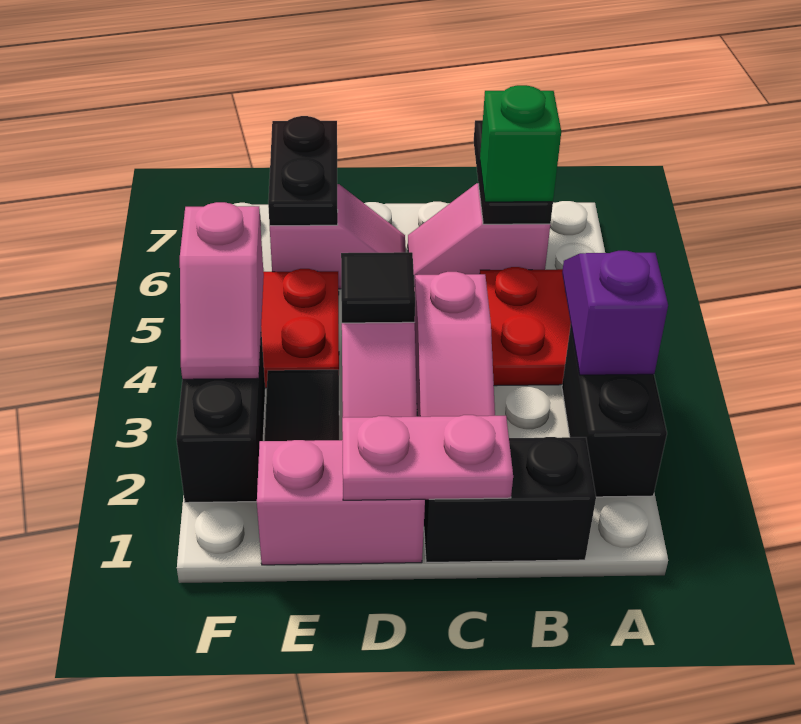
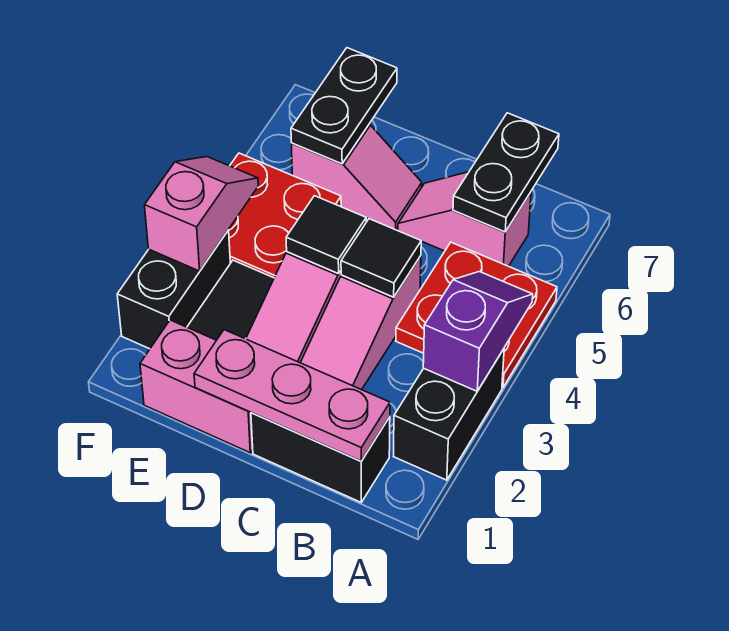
green 1x1 brick [480,85,561,202] -> none
pink 1x2 plate [342,415,513,500] -> pink 1x3 plate [194,330,390,461]
none -> black 1x1 tile [341,219,421,297]
pink 1x2 slope [180,202,264,379] -> pink 1x2 slope turned to [145,157,258,271]

